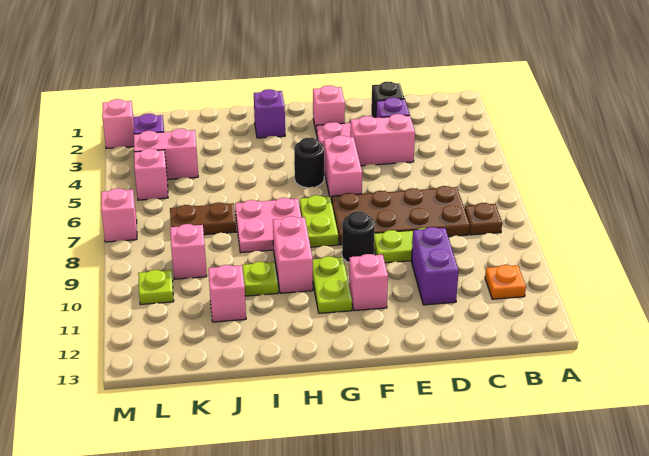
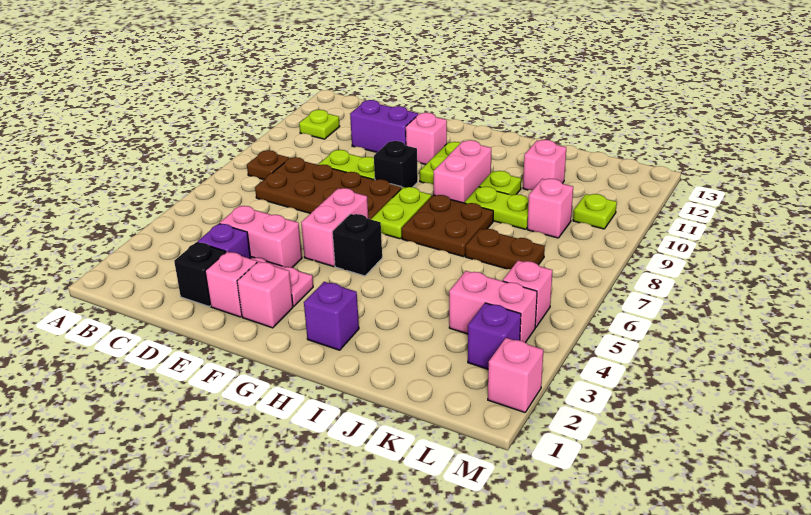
orange 1x1 plate [485,265,526,299] -> lime 1x1 plate [299,110,340,139]
purple 1x2 brick [411,227,459,305] -> purple 1x2 brick turned to [350,100,418,152]
black 1x1 round brick [342,211,375,263] -> black 1x1 brick [374,141,418,188]
black 1x1 round brick [294,138,324,188] -> black 1x1 brick [333,214,382,276]
pink 2x2 plate [235,198,301,253] -> brown 2x2 plate [401,195,493,257]
none -> lime 1x2 plate [464,187,529,229]
pink 1x1 brick [101,188,137,242] -> pink 1x1 brick moved to [205,252,257,317]

